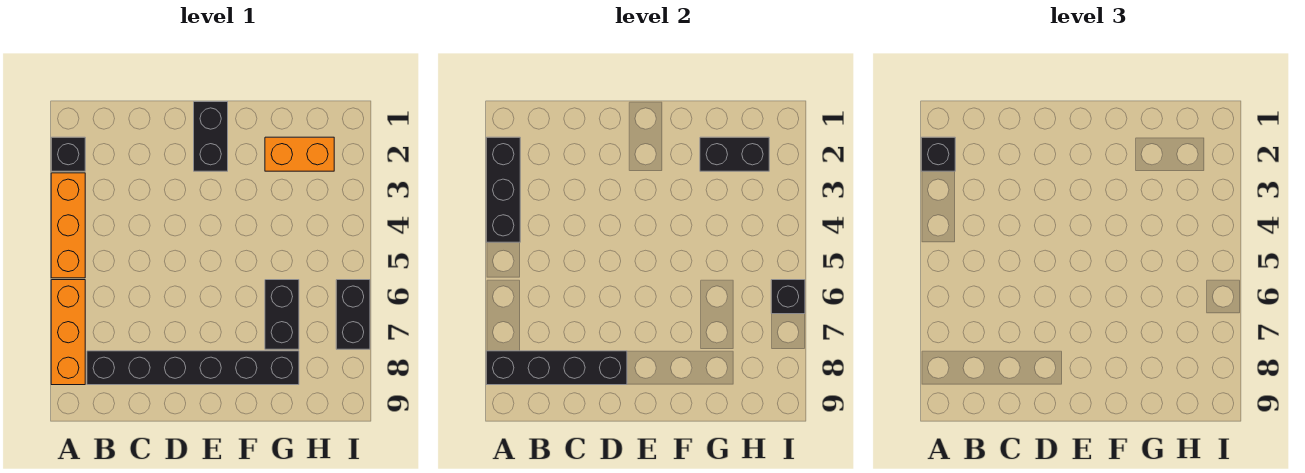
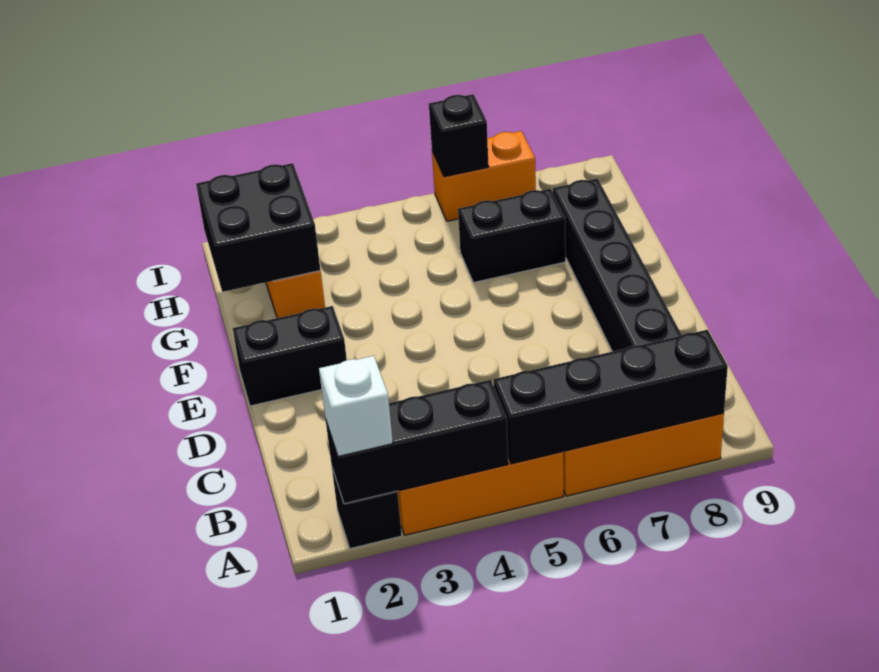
black 1x1 brick [921,137,955,171] -> white 1x1 brick [319,356,393,456]
black 1x4 brick [486,351,627,385] -> black 1x4 brick turned to [493,330,728,464]
black 1x2 brick [700,137,769,171] -> black 2x2 brick [196,163,321,292]
black 1x2 brick [336,280,370,349] -> orange 1x2 brick [432,131,536,221]

